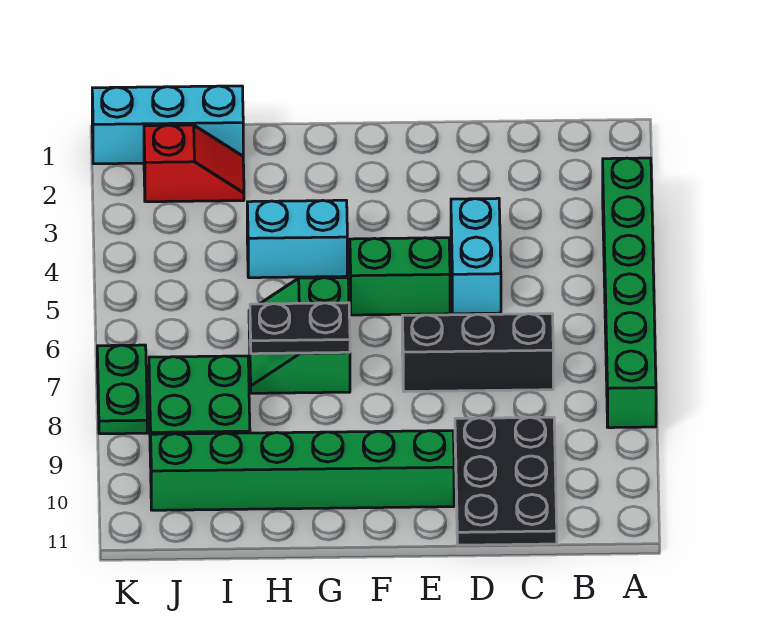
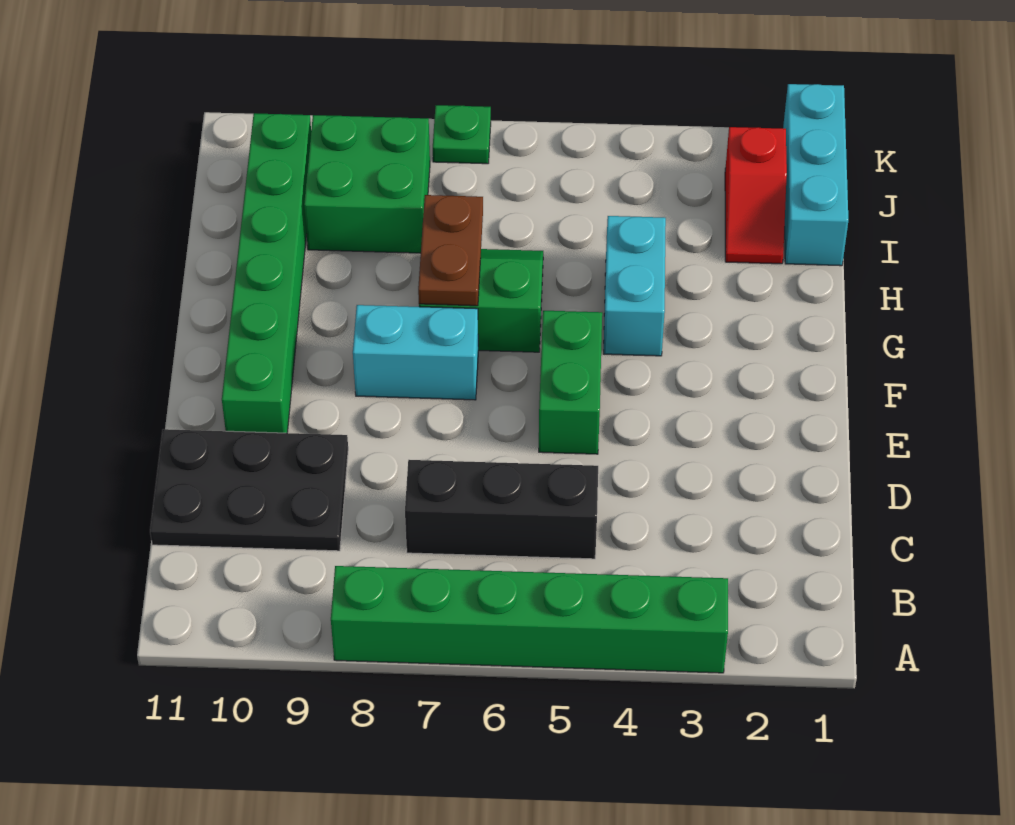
black 1x3 brick [402,314,553,391] -> black 1x3 brick turned to [405,460,598,559]
cyan 1x2 brick [451,198,501,314] -> cyan 1x2 brick moved to [353,305,478,400]
black 1x2 plate [250,303,350,354] -> brown 1x2 plate [418,195,483,306]
green 1x2 plate [97,345,147,434] -> green 1x1 plate [433,105,491,164]

